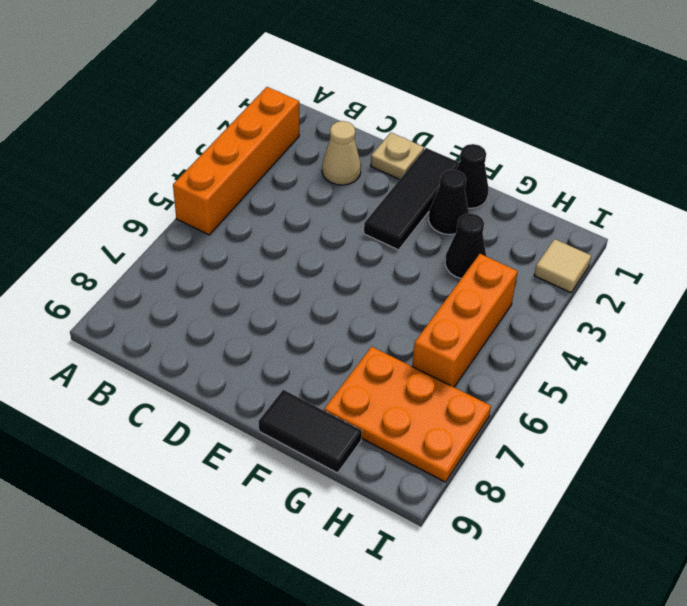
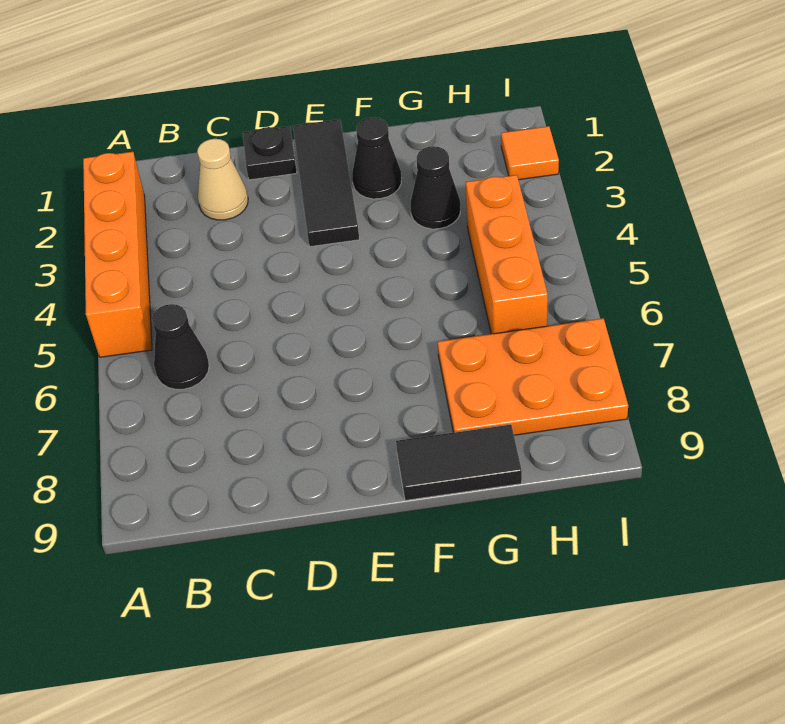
tan 1x1 plate [371,133,424,179] -> black 1x1 plate [243,126,297,180]
black 1x1 cone [456,144,488,208] -> black 1x1 cone moved to [152,304,209,389]
tan 1x1 tile [534,239,591,293] -> orange 1x1 tile [501,126,559,180]

